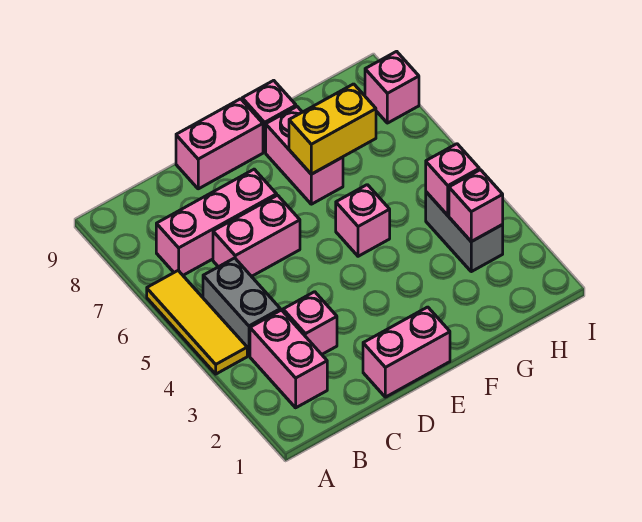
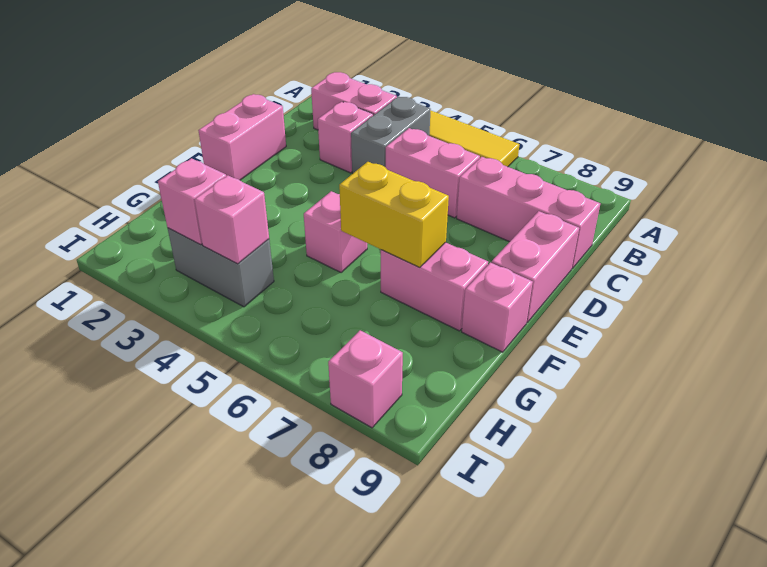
grey 1x2 brick [203,258,280,356] -> grey 1x2 brick turned to [351,97,431,174]
pink 1x3 brick [156,169,277,275] -> pink 1x3 brick turned to [457,157,600,268]
pink 1x2 brick [213,195,300,276] -> pink 1x2 brick turned to [386,128,480,218]
yellow 1x2 brick [289,84,376,174] -> yellow 1x2 brick turned to [339,162,449,267]

